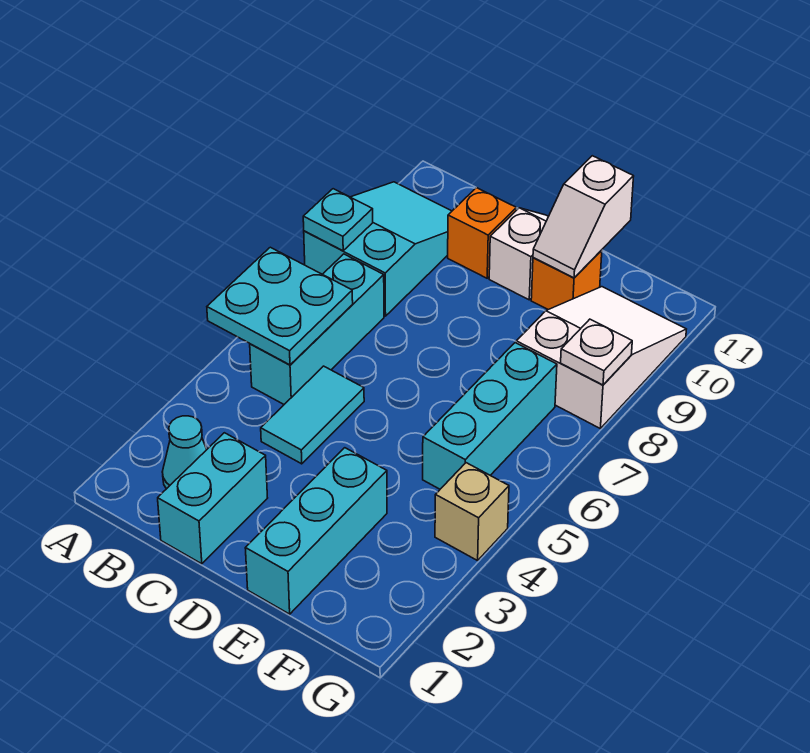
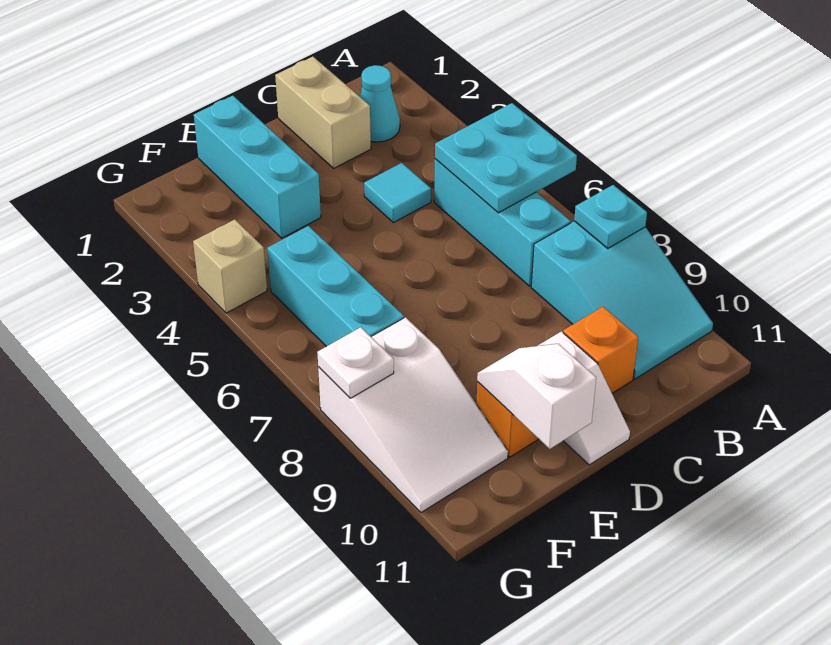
cyan 1x2 brick [158,433,267,564] -> tan 1x2 brick [275,57,371,168]
cyan 1x2 tile [261,366,364,464] -> cyan 1x1 tile [364,163,431,223]

